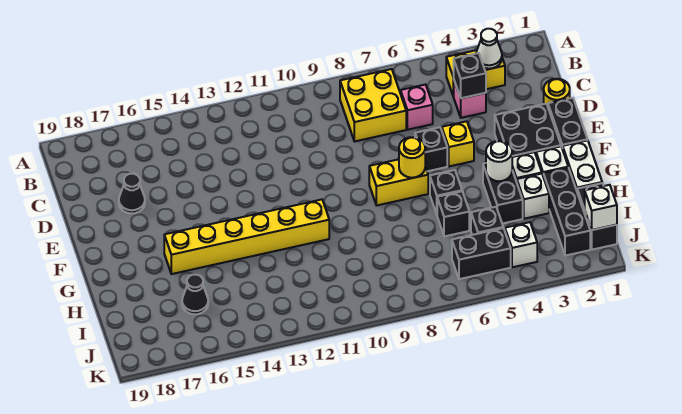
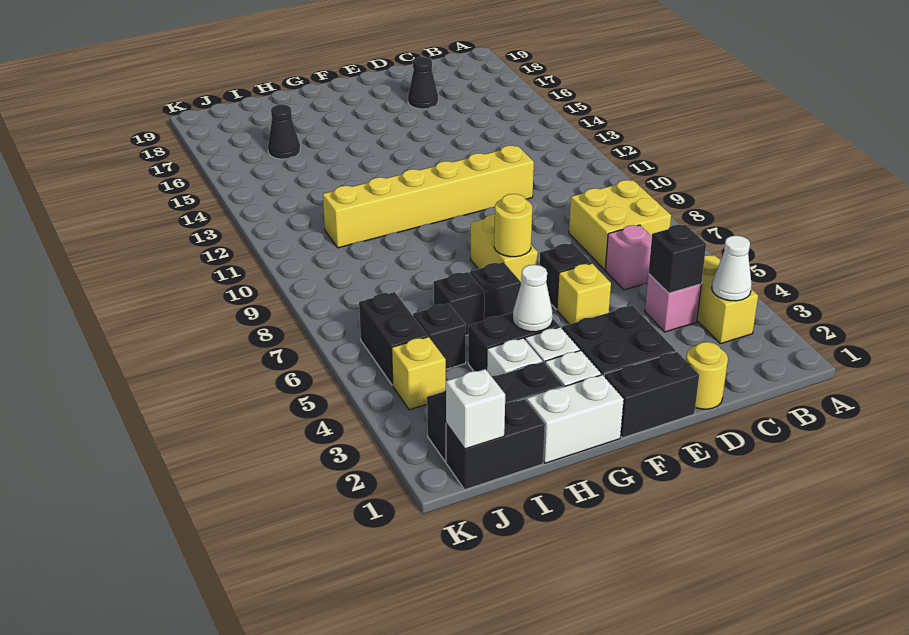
white 1x1 round brick [486,141,512,181] -> white 1x1 cone [513,265,553,332]
yellow 1x6 brick [164,200,329,274] -> yellow 1x6 brick turned to [323,145,534,248]
white 1x1 brick [505,222,537,267] -> yellow 1x1 brick [392,337,446,410]

